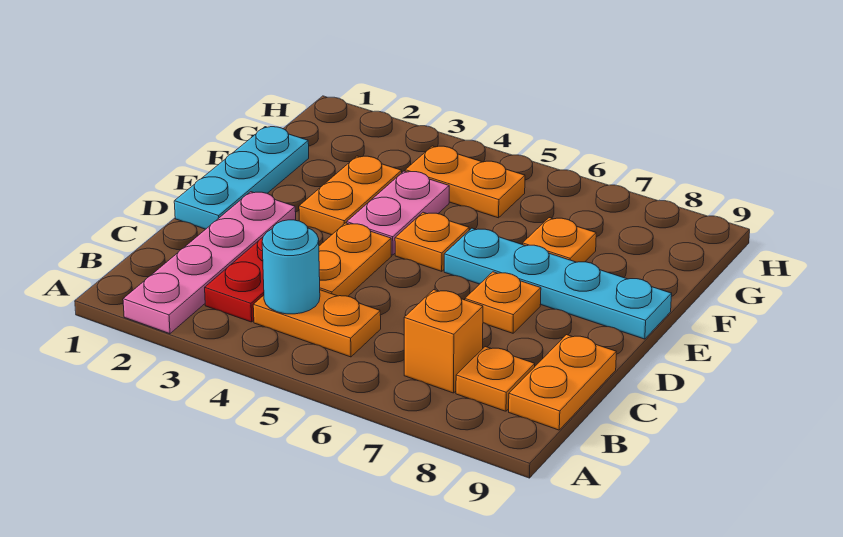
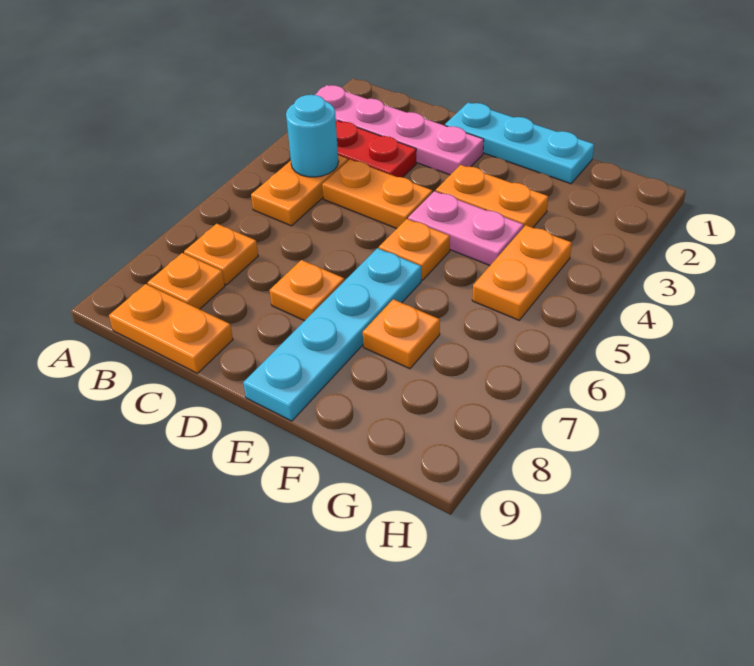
orange 1x1 brick [404,290,483,393] -> orange 1x1 plate [184,224,258,285]

